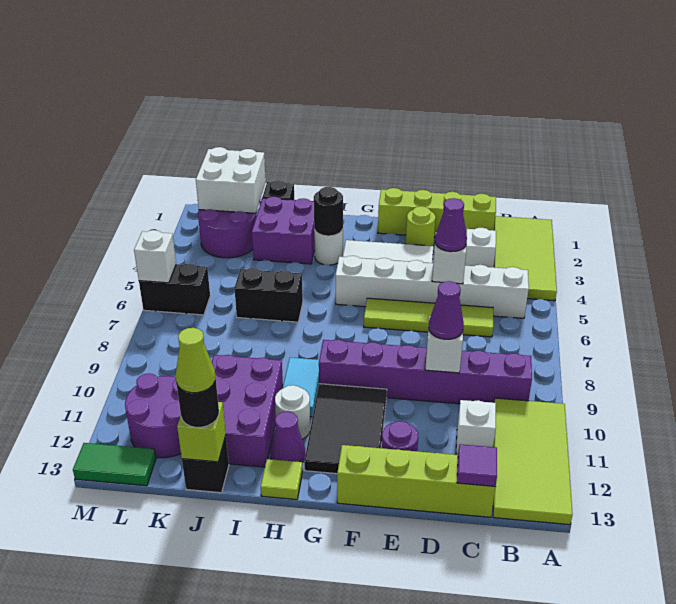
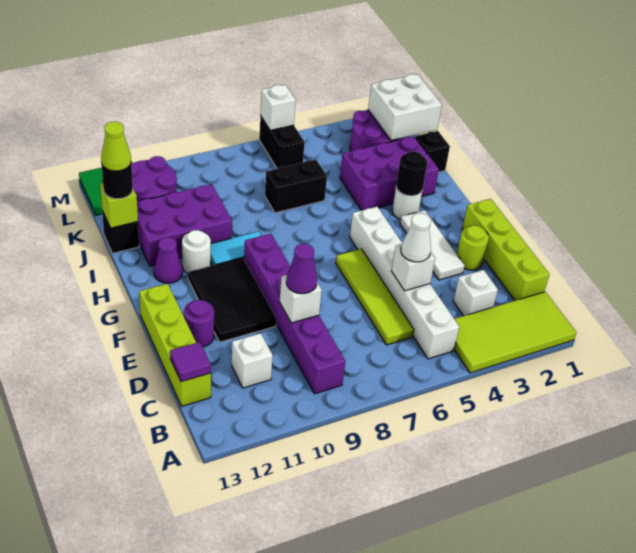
lime 2x4 tile [493,398,573,525] -> none
purple 1x1 cone [435,198,467,252] -> white 1x1 cone [401,213,431,262]
black 2x3 tile [304,384,387,474] -> black 2x3 tile turned to [188,258,276,342]
lime 1x1 tile [261,459,303,500] -> none
purple 2x2 brick [252,197,315,264] -> purple 2x3 brick [340,136,439,210]
black 1x2 brick [234,268,303,322] -> black 1x2 brick turned to [265,160,327,213]

